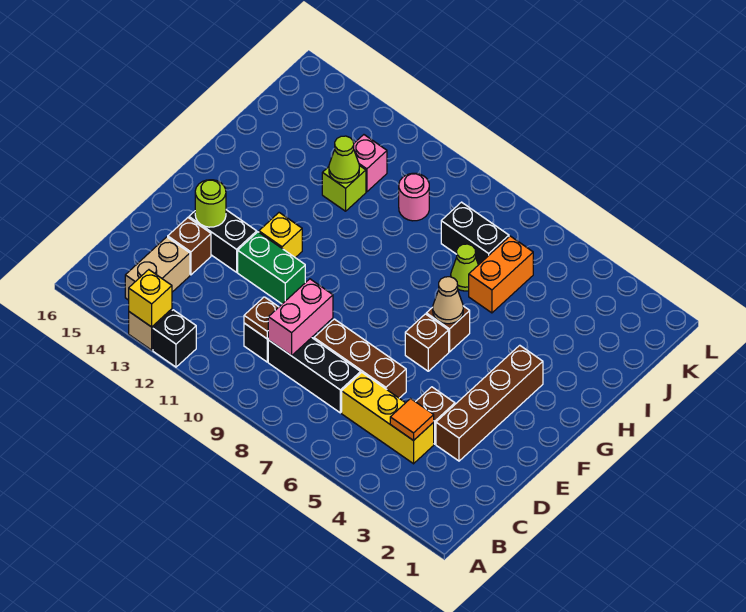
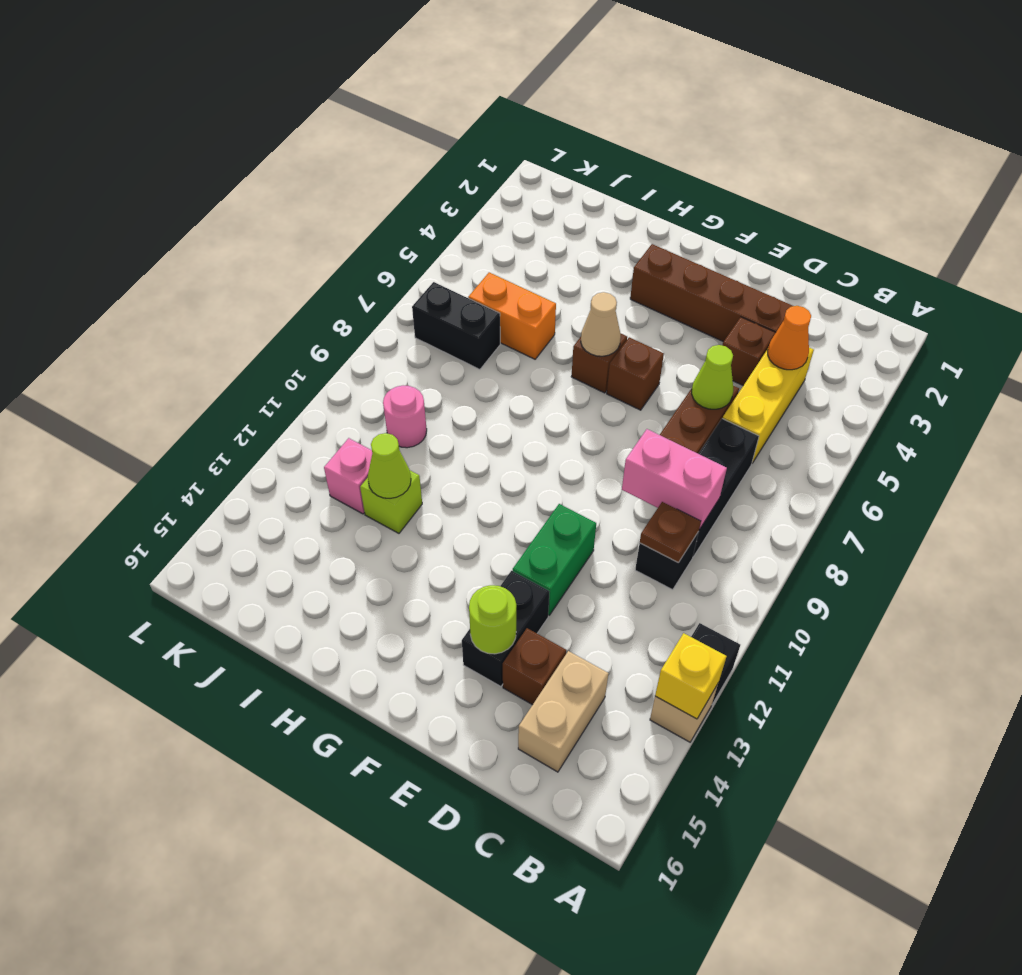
tan 1x2 brick [125,237,190,300] -> tan 1x2 brick turned to [518,651,608,772]
orange 1x1 tile [390,399,434,441] -> orange 1x1 cone [768,306,811,370]
yellow 1x1 brick [259,213,302,258] -> none
lime 1x1 cone [451,244,478,291] -> lime 1x1 cone moved to [692,345,733,409]
black 1x2 brick [441,202,509,265] -> black 1x2 brick turned to [412,282,500,369]

